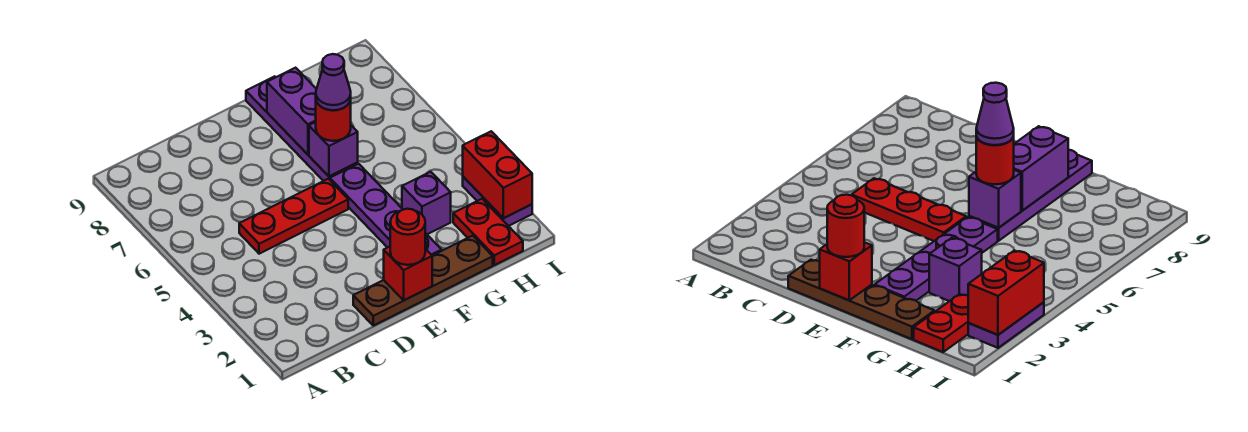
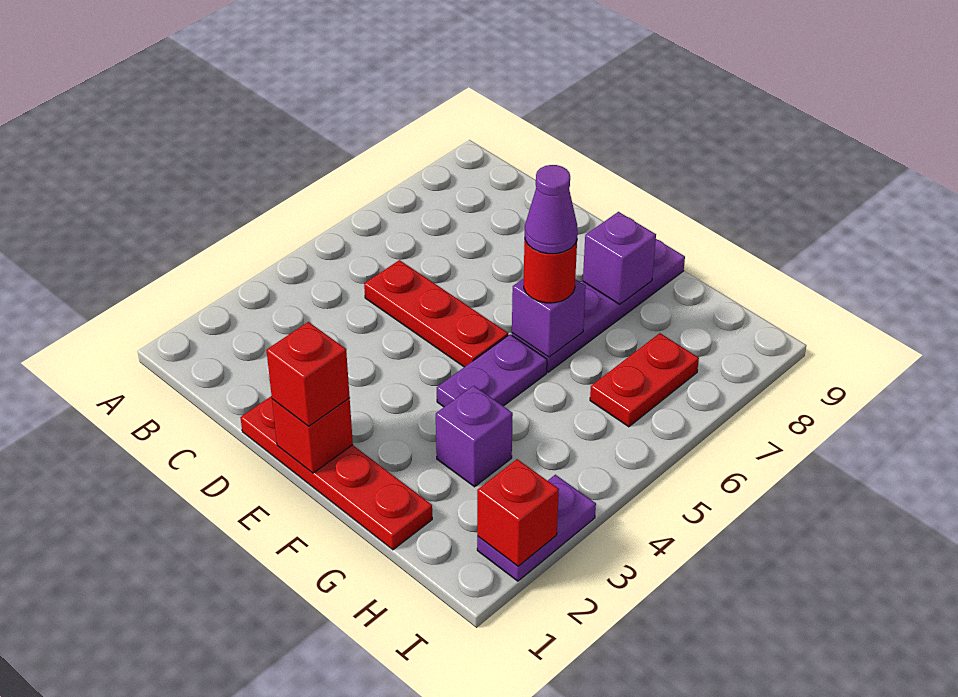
brown 1x4 plate [353,236,493,326] -> red 1x4 plate [240,396,432,550]
red 1x1 round brick [390,209,425,265] -> red 1x1 brick [266,322,350,426]
purple 1x4 plate [330,164,442,256] -> purple 1x2 plate [437,335,547,407]
purple 1x2 brick [267,68,316,154] -> purple 1x1 brick [583,212,656,304]
red 1x2 plate [453,199,523,265] -> red 1x2 plate moved to [590,333,699,427]
red 1x2 brick [463,131,532,218] -> red 1x1 brick [477,459,559,566]

